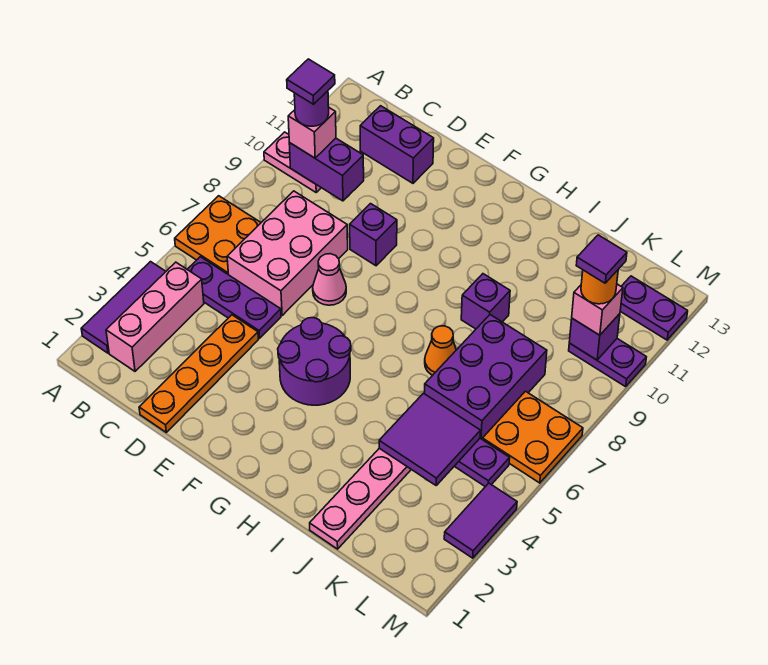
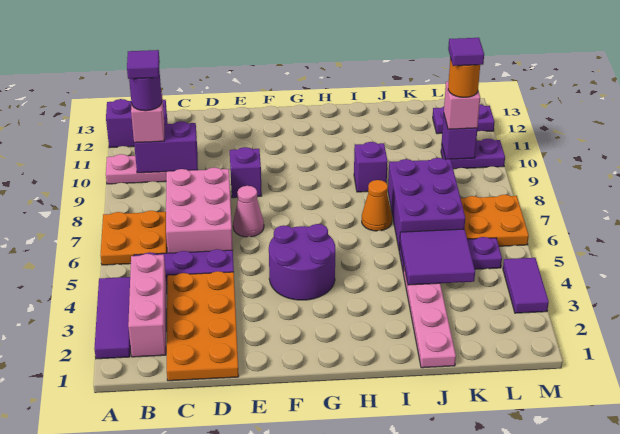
purple 1x2 brick [360,106,434,183] -> purple 1x2 brick moved to [106,99,168,148]
orange 1x4 plate [139,315,258,432] -> orange 2x4 plate [167,271,239,381]

